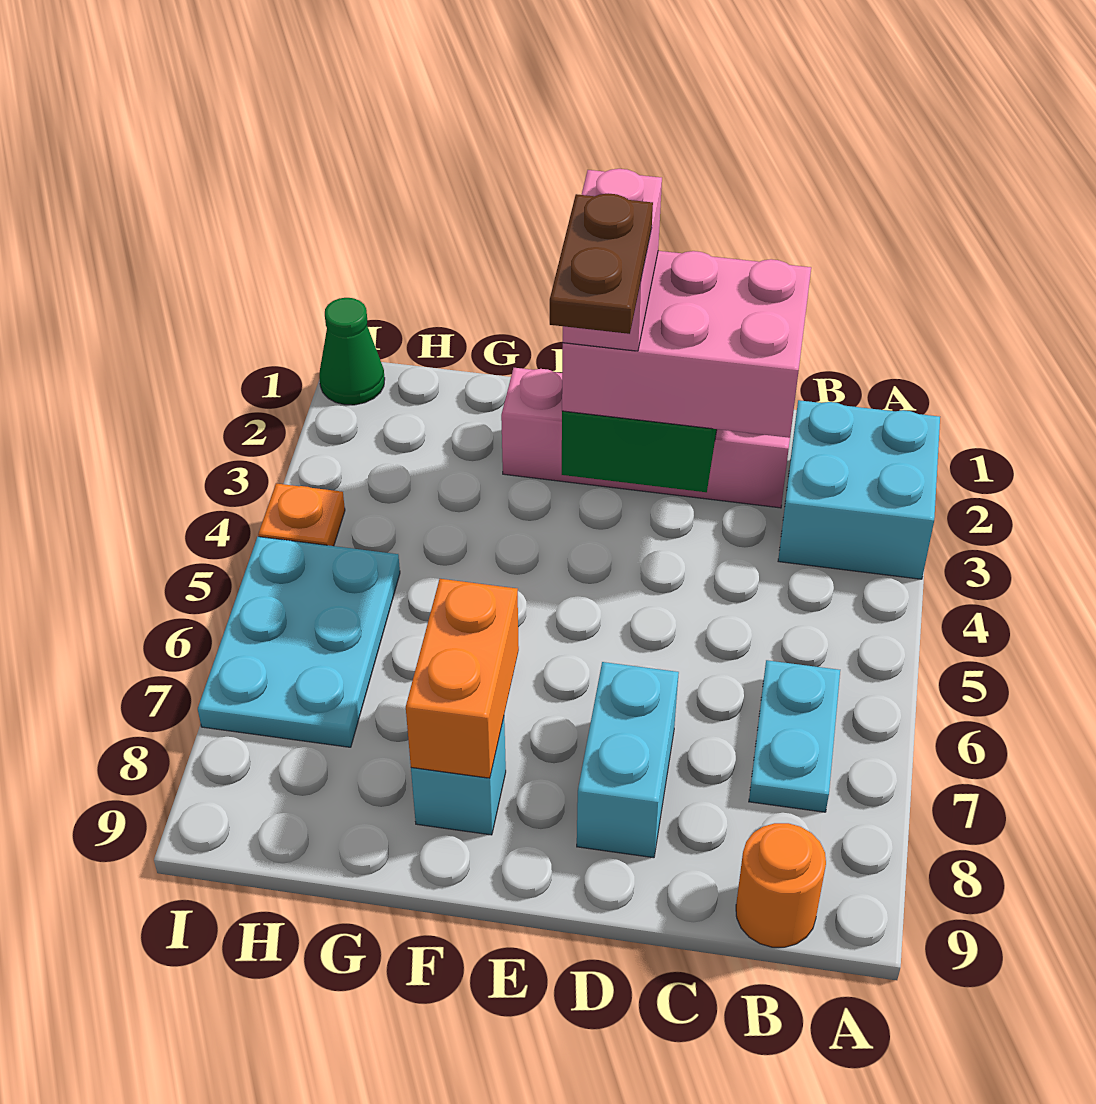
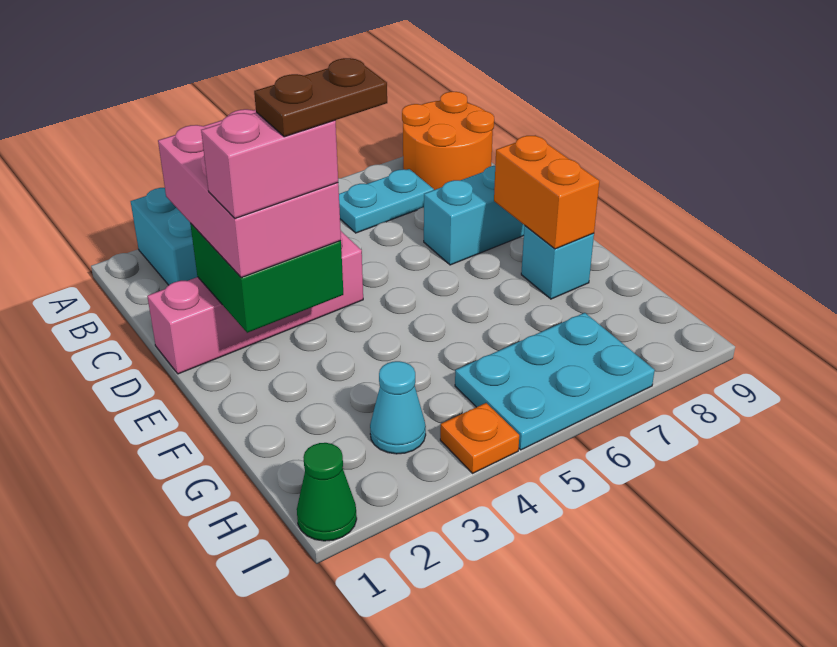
orange 1x1 round brick [736,823,826,947] -> orange 2x2 round brick [402,92,494,190]
pink 1x4 brick [501,368,790,508] -> pink 1x4 brick turned to [147,231,363,374]
orange 1x2 brick [406,579,519,778] -> orange 1x2 brick turned to [494,135,599,249]
none -> cyan 1x1 cone [370,361,426,454]

